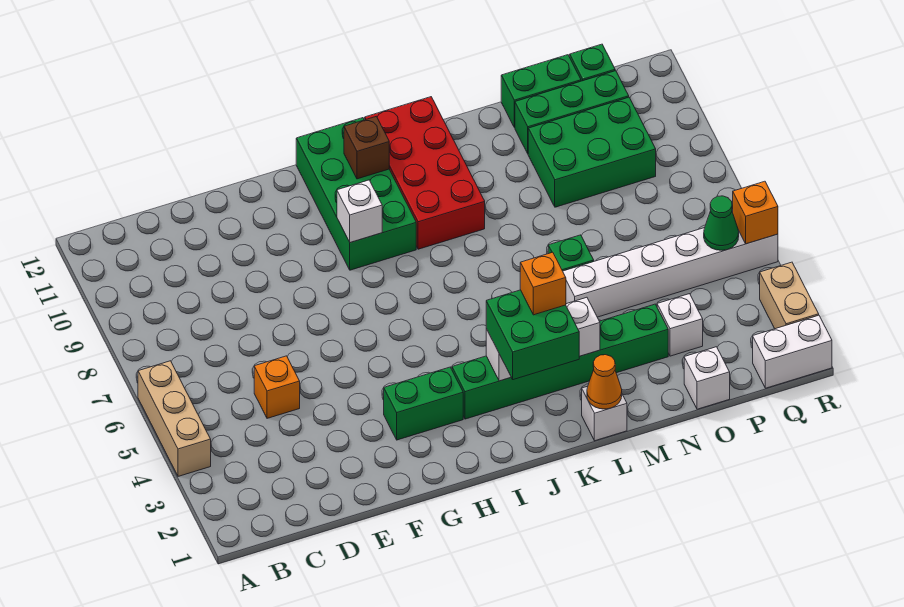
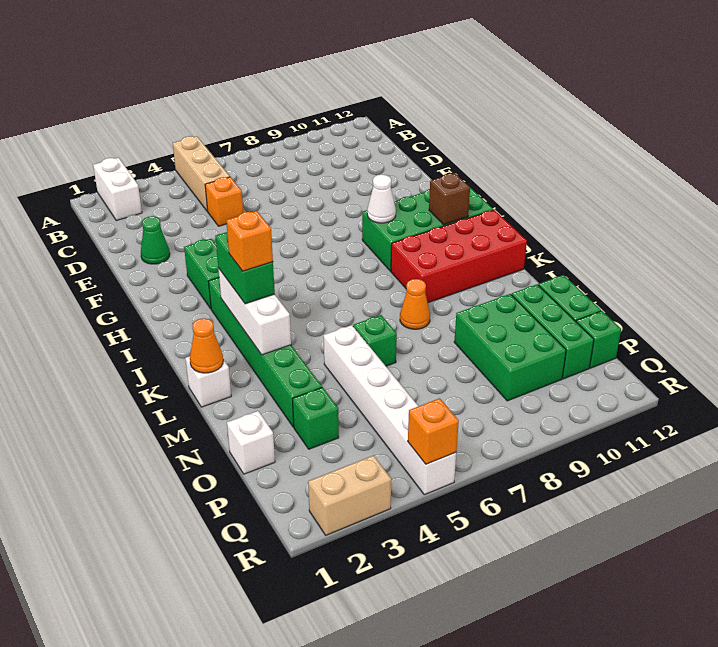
tan 1x3 brick [138,361,211,476] -> tan 1x3 brick turned to [173,136,230,211]
white 1x1 brick [337,180,382,243] -> white 1x1 cone [367,175,396,223]
green 2x2 brick [486,290,580,380] -> green 1x2 brick [215,232,275,304]
none -> orange 1x1 cone [400,279,430,329]
white 1x1 brick [657,294,703,356] -> green 1x1 brick [293,387,339,449]
white 1x2 brick [753,315,832,388] -> white 1x2 brick moved to [93,158,142,220]
green 1x1 cone [704,196,739,250] -> green 1x1 cone moved to [141,216,170,264]

